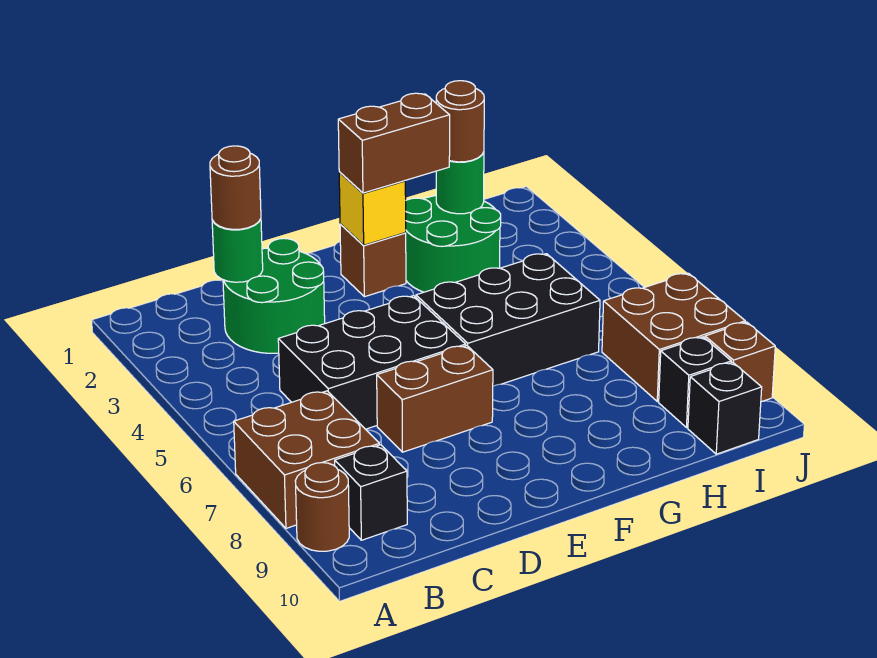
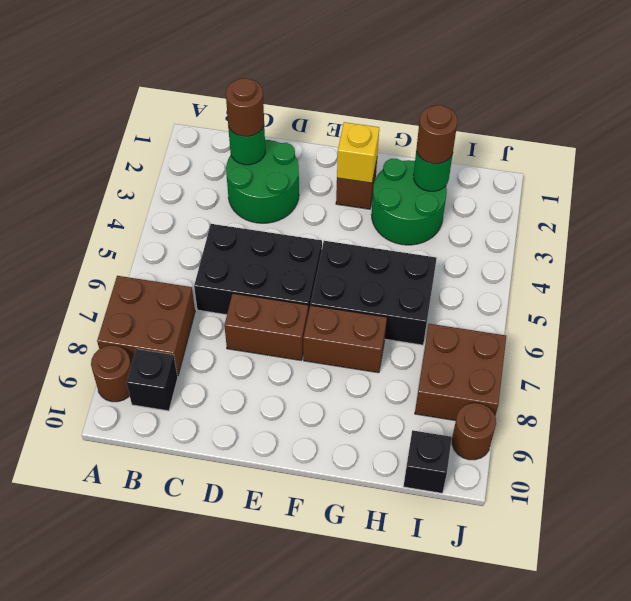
brown 1x2 brick [338,93,450,193] -> brown 1x2 brick moved to [303,305,387,373]
black 1x1 brick [659,337,731,428] -> none
brown 1x1 brick [705,322,775,402] -> brown 1x1 round brick [452,403,496,460]

